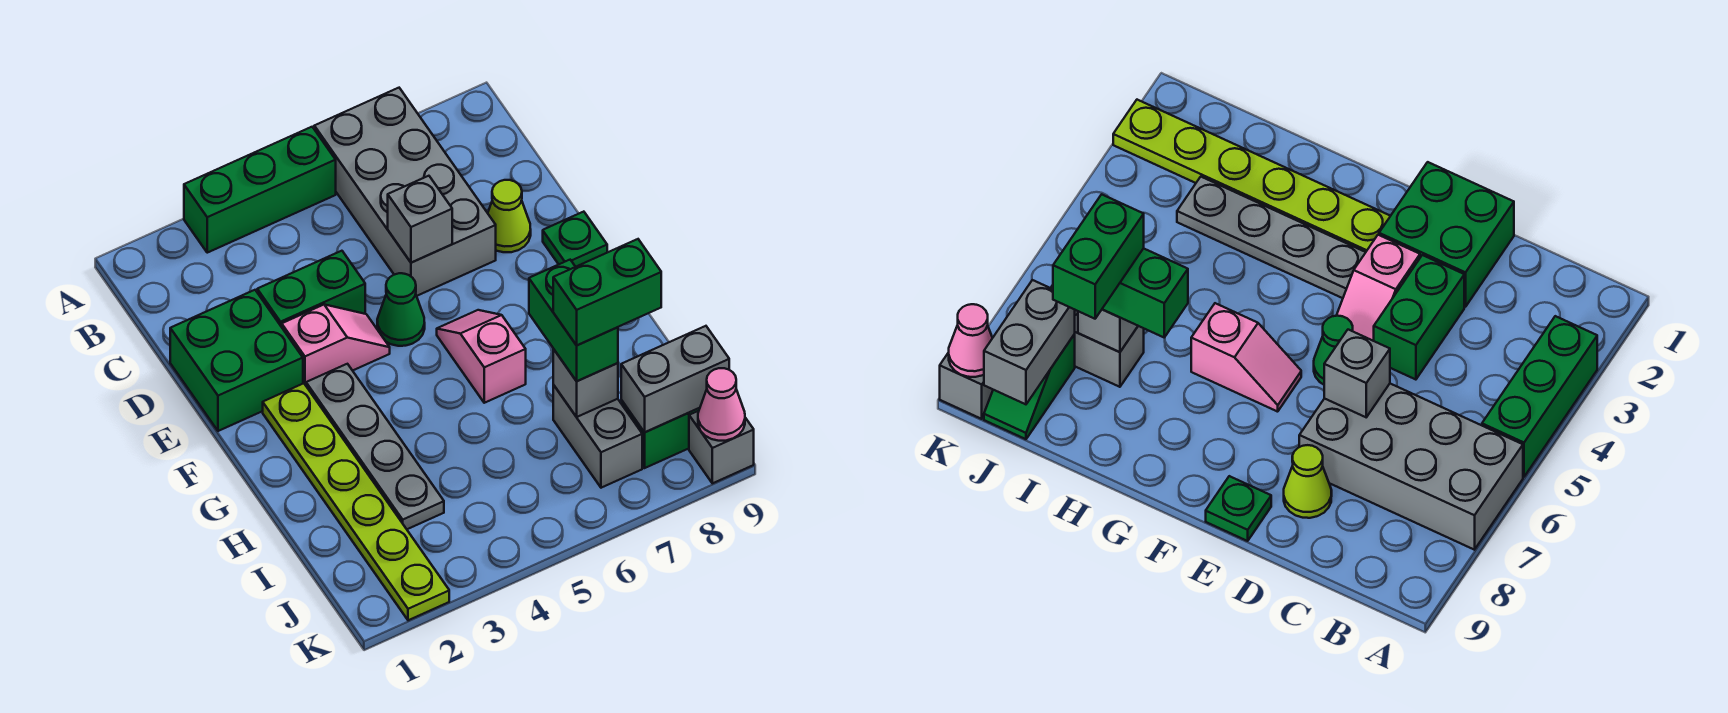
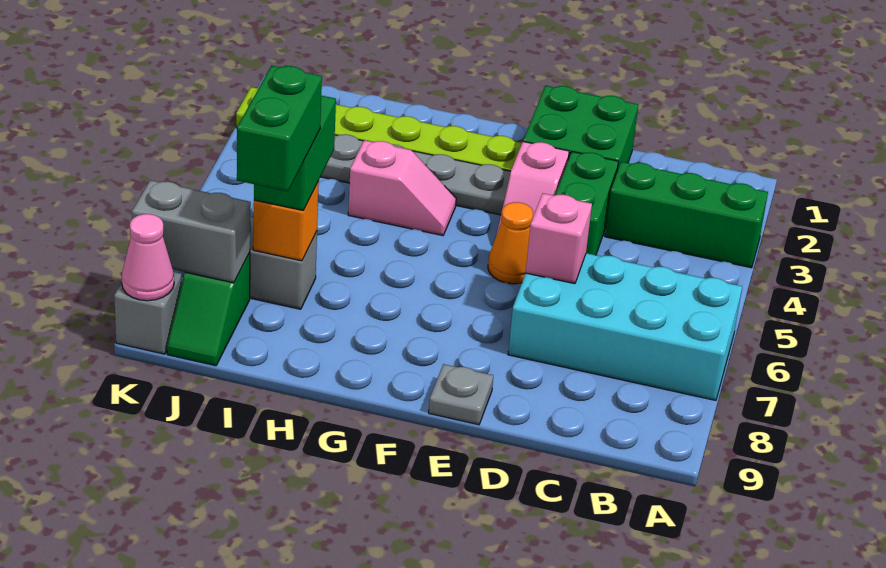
green 1x3 brick [184,127,336,253] -> green 1x3 brick turned to [605,162,768,268]
grey 2x4 brick [314,88,496,296] -> cyan 2x4 brick [508,253,742,400]
grey 1x1 brick [388,176,452,263] -> pink 1x1 brick [526,193,592,284]
lime 1x1 cone [488,180,531,252] -> none
green 1x1 cone [377,273,425,346] -> orange 1x1 cone [488,202,533,284]
green 1x1 plate [543,212,607,267] -> grey 1x1 plate [429,364,493,425]
pink 1x2 slope [437,310,526,403] -> pink 1x2 slope moved to [348,140,456,236]
green 1x2 brick [529,260,618,381] -> green 1x2 brick turned to [254,95,336,211]
grey 1x1 brick [553,349,618,417] -> orange 1x1 brick [253,181,319,261]
grey 1x2 brick [621,326,729,432] -> grey 1x2 brick turned to [132,180,251,283]

